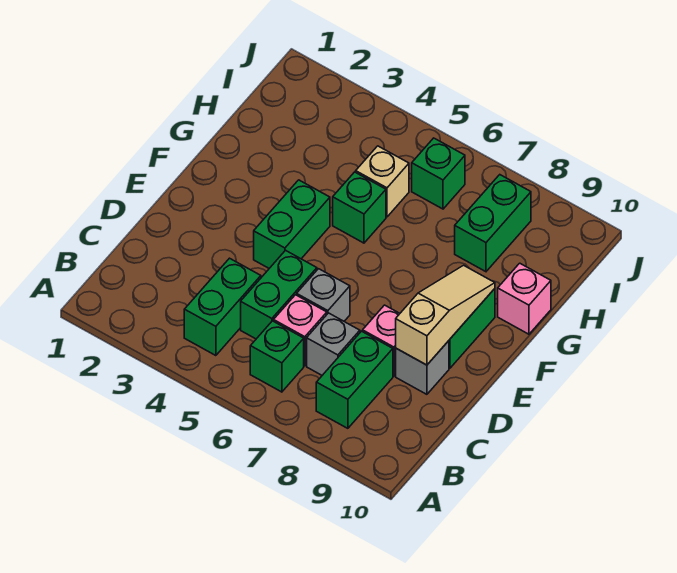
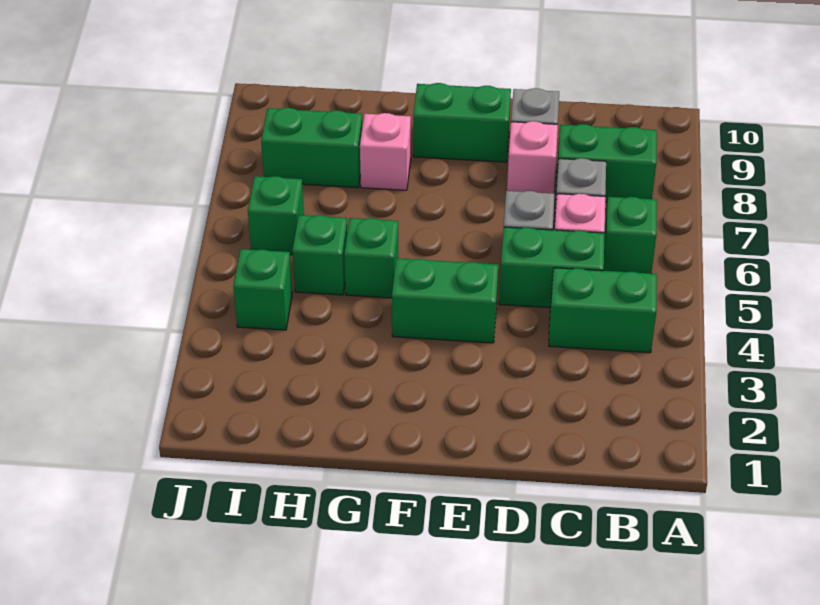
tan 1x3 slope [396,265,495,365] -> none
pink 1x1 brick [498,263,551,334] -> pink 1x1 brick moved to [360,113,411,190]
tan 1x1 brick [356,146,409,217] -> green 1x1 brick [292,215,347,295]
none -> green 1x1 brick [233,249,292,330]

